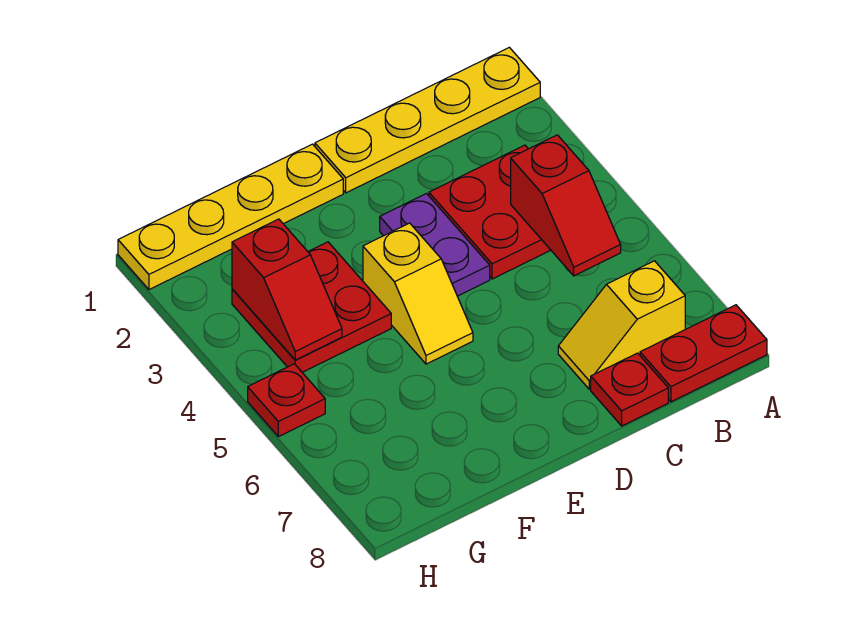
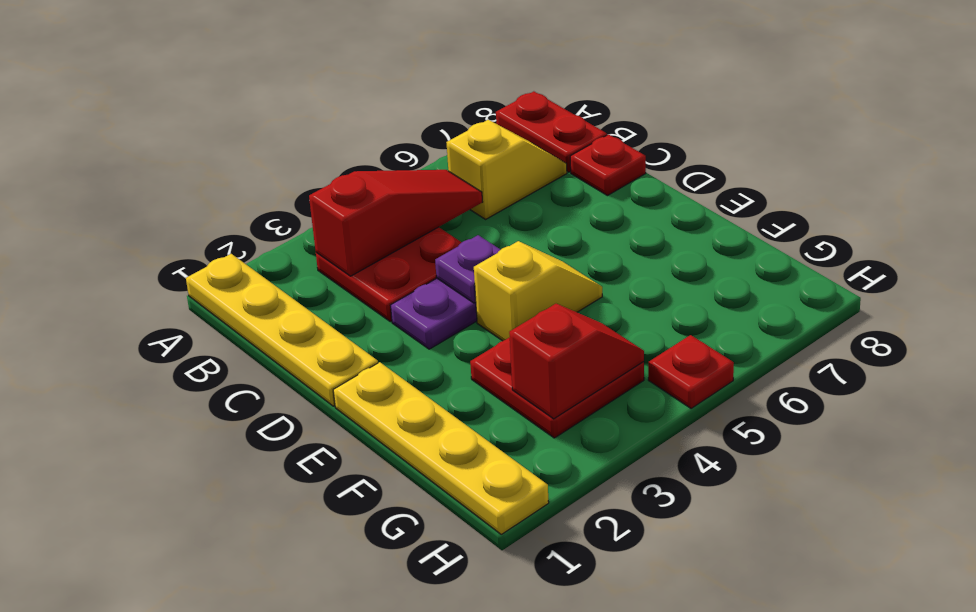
red 1x2 slope [511,135,621,276] -> red 1x3 slope [309,170,482,276]
yellow 1x2 slope [558,261,685,389] -> yellow 1x2 slope turned to [446,120,567,219]
none -> purple 1x1 plate [435,235,501,303]

